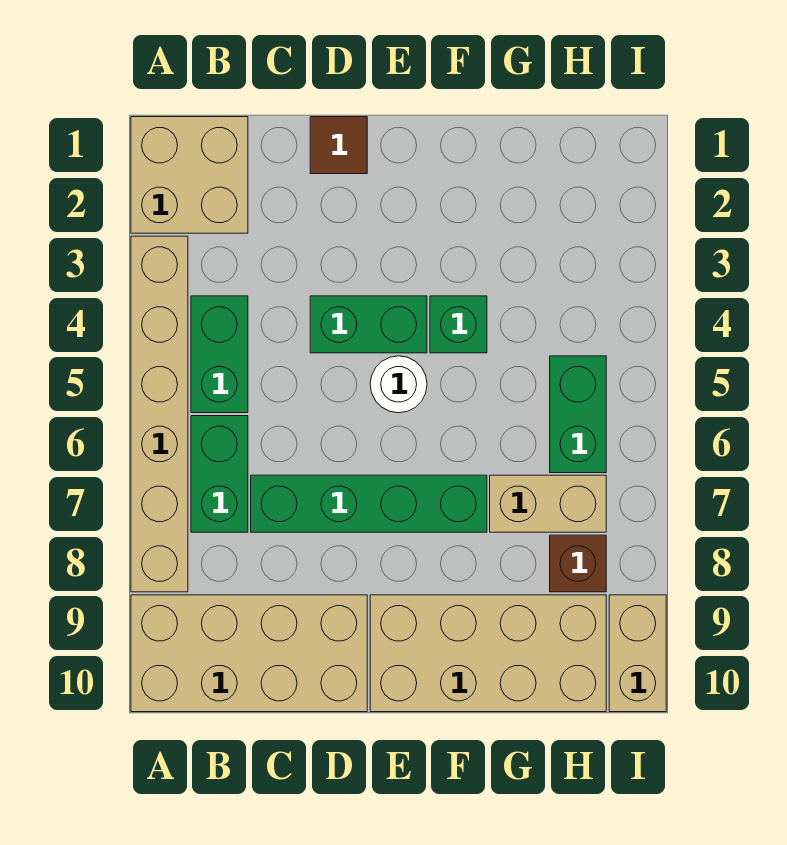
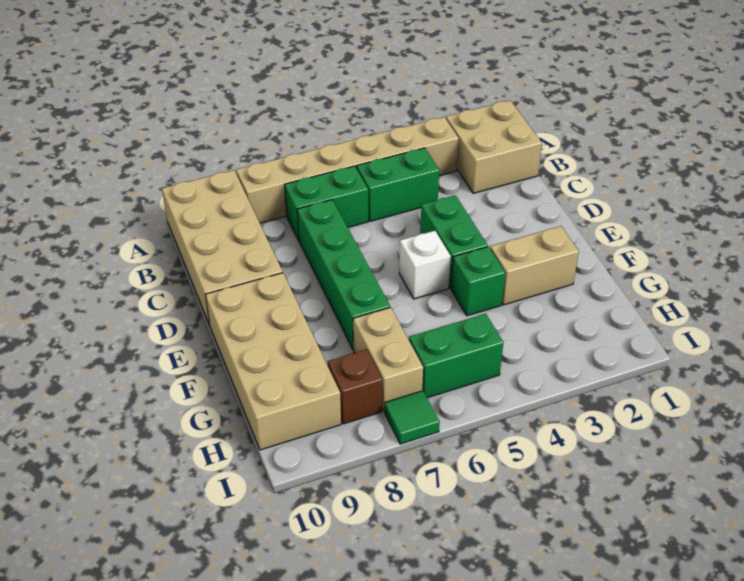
brown 1x1 tile [310,117,367,174] -> none
white 1x1 round brick [370,356,427,413] -> white 1x1 brick [399,231,451,299]
none -> green 1x1 tile [385,391,440,444]
tan 1x2 brick [609,595,666,712] -> tan 1x2 brick moved to [490,226,579,305]

